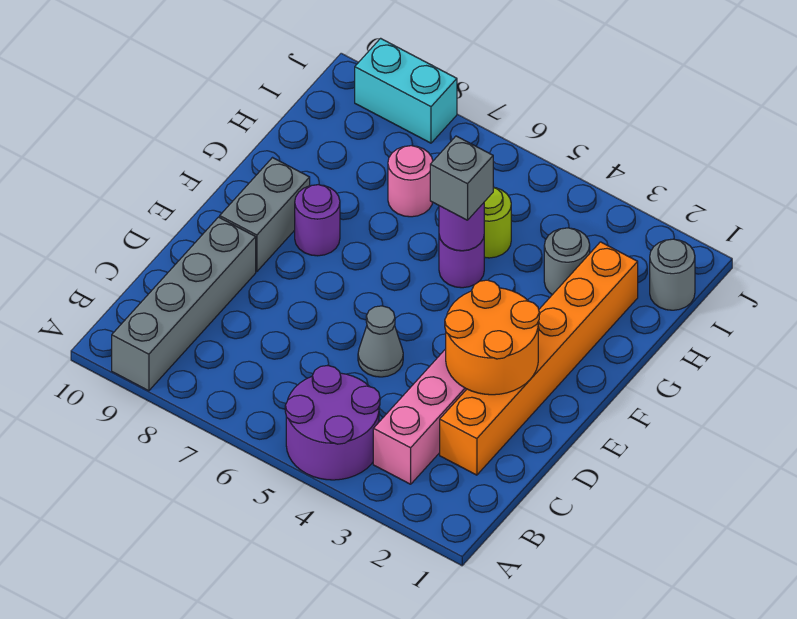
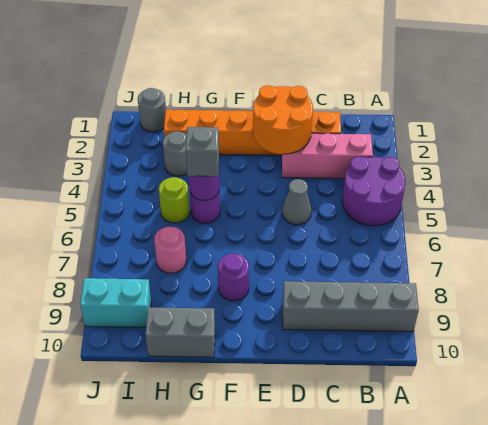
grey 1x2 brick [220,158,310,272] -> grey 1x2 brick moved to [146,307,215,357]
cyan 1x2 brick [355,38,457,143] -> cyan 1x2 brick turned to [80,278,152,327]

